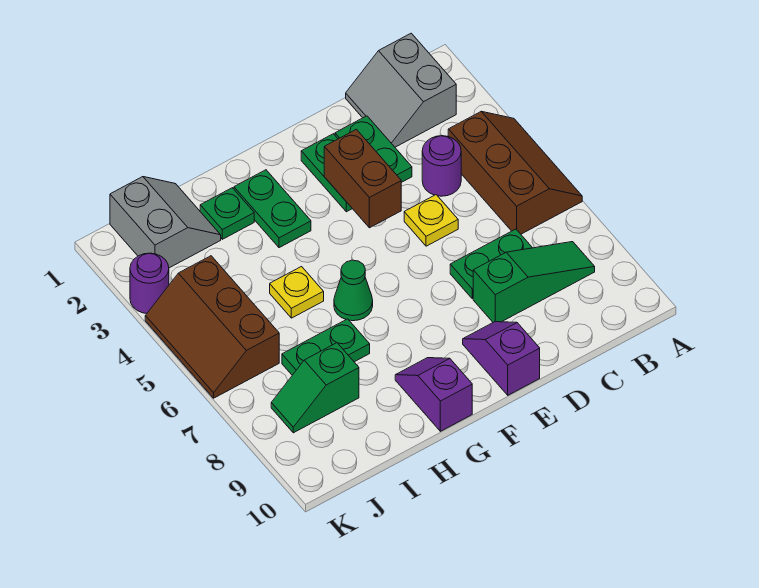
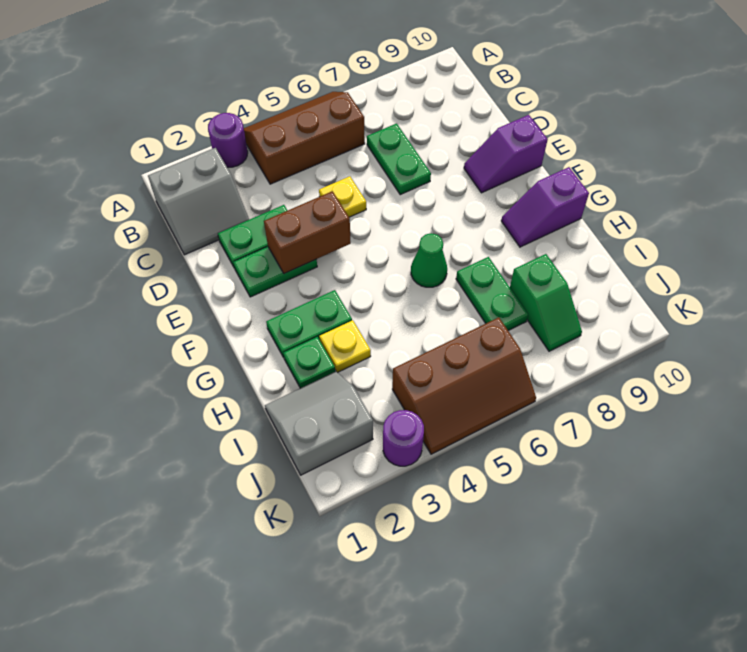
green 1x3 slope [473,242,595,322] -> none
purple 1x1 round brick [422,136,461,196] -> purple 1x1 round brick moved to [208,113,248,167]
yellow 1x1 plate [270,267,324,318] -> yellow 1x1 plate moved to [319,320,371,373]

